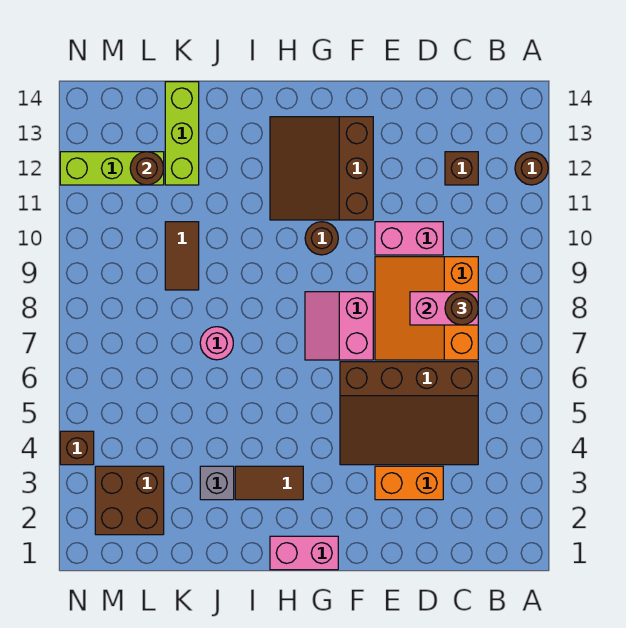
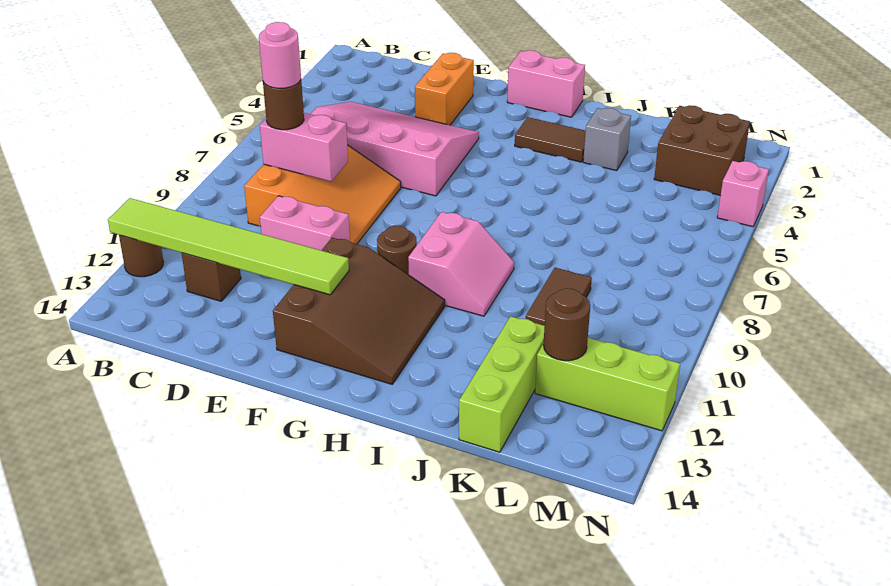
none -> lime 1x6 tile [108,198,349,295]
brown 3x4 slope [340,362,478,465] -> pink 3x4 slope [311,102,479,196]
orange 1x2 brick [375,466,443,500] -> orange 1x2 brick turned to [415,53,474,125]
pink 2x2 slope [305,292,373,360] -> pink 2x2 slope moved to [408,212,514,316]
pink 1x1 round brick [200,327,233,360] -> pink 1x1 round brick moved to [259,22,301,88]
brown 1x1 brick [60,431,94,465] -> pink 1x1 brick [717,161,769,227]

